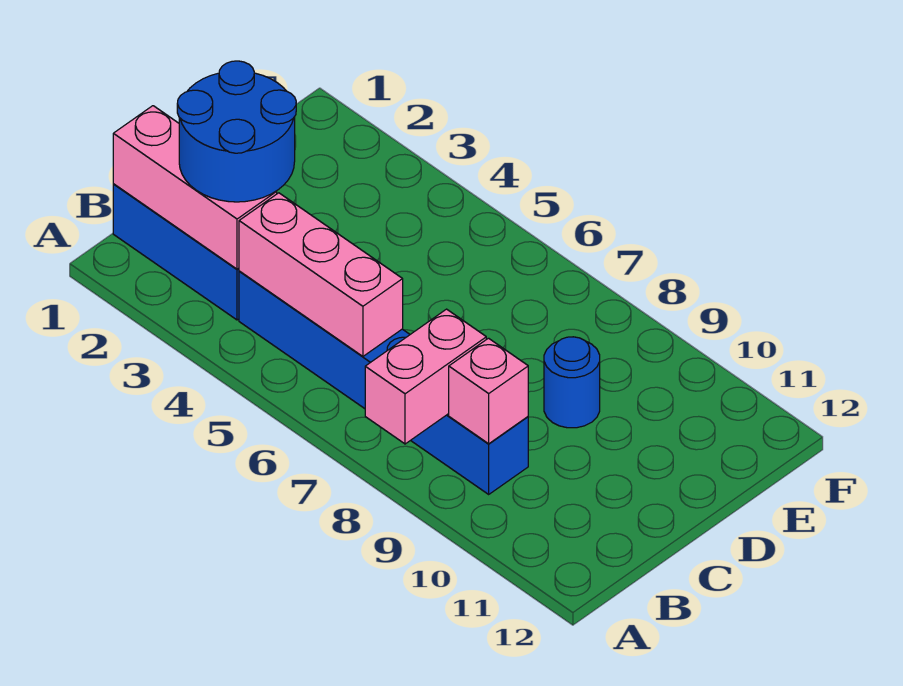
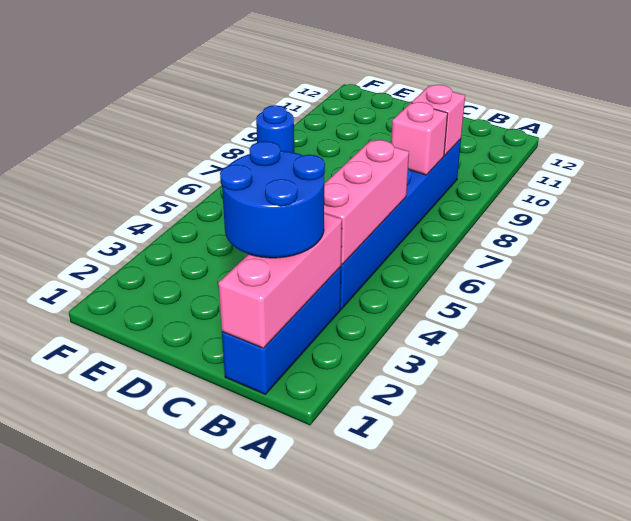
pink 1x2 brick [365,309,486,444] -> pink 1x1 brick [391,102,448,175]
blue 1x1 round brick [544,337,600,428] -> blue 1x1 round brick moved to [256,105,294,153]

